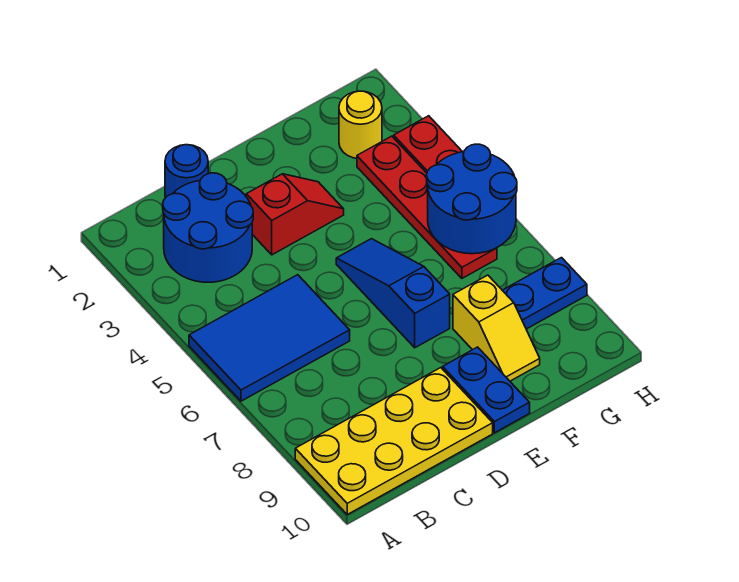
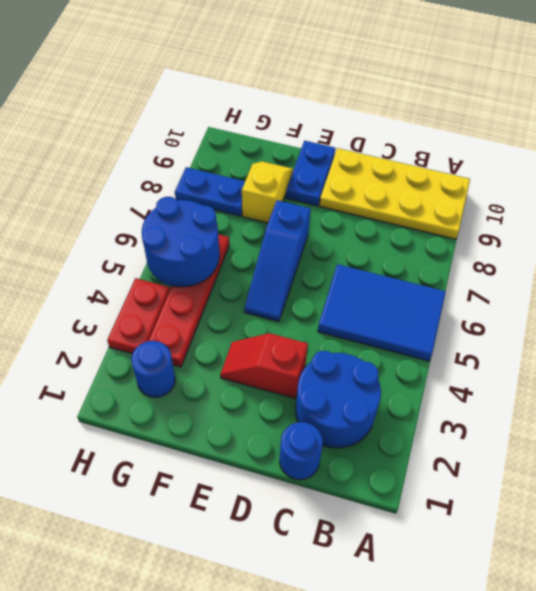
yellow 1x1 round brick [339,91,382,158] -> blue 1x1 round brick [131,341,175,397]

